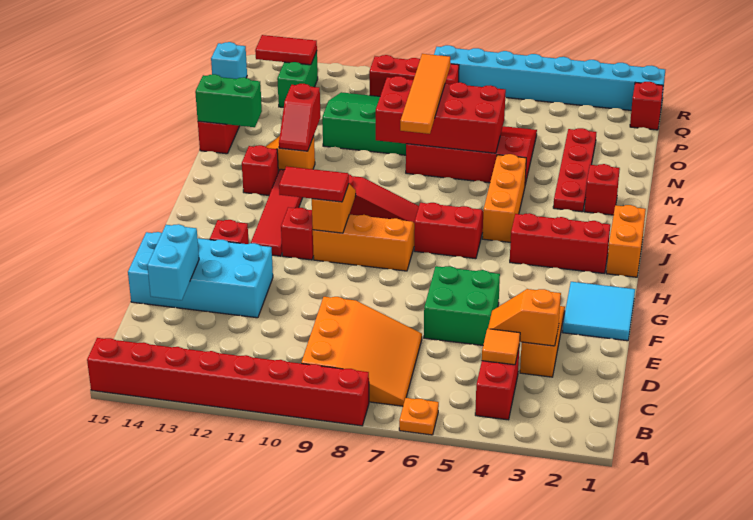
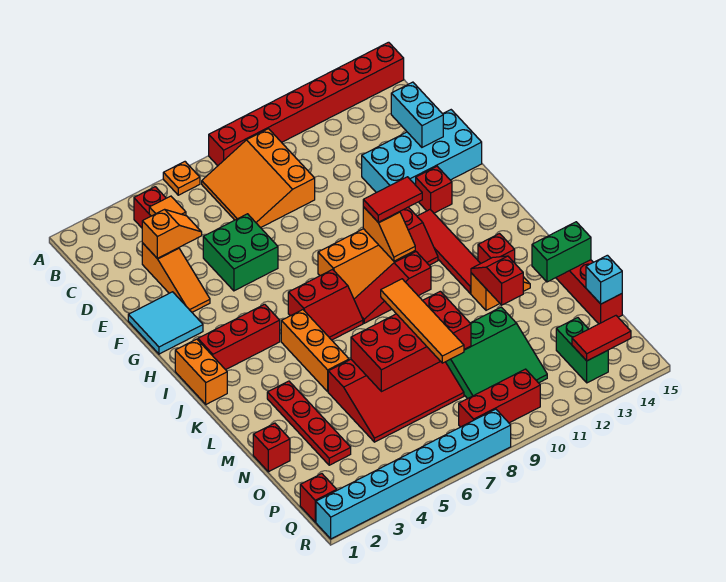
red 1x1 brick [584,164,620,215] -> red 1x1 brick moved to [253,423,290,472]

